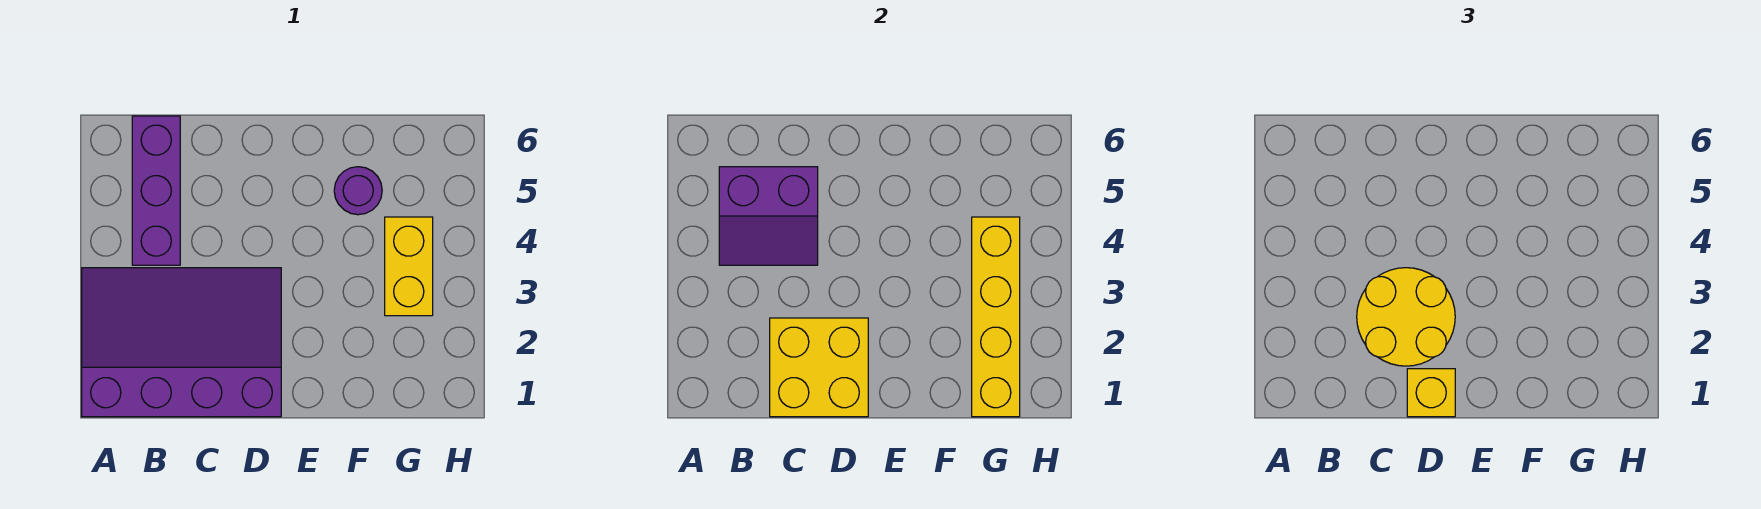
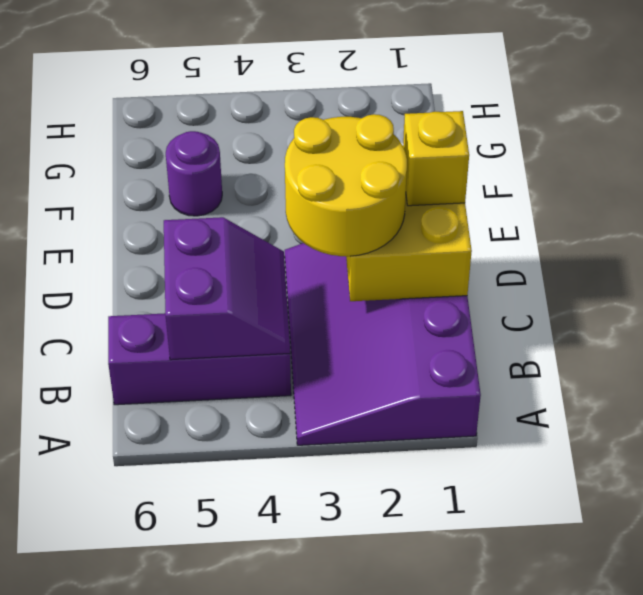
yellow 1x4 brick [972,217,1020,417] -> none
yellow 1x2 brick [385,217,433,316] -> none

